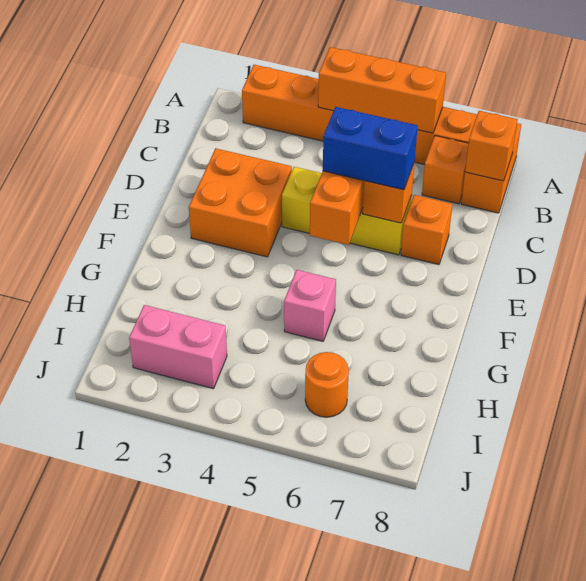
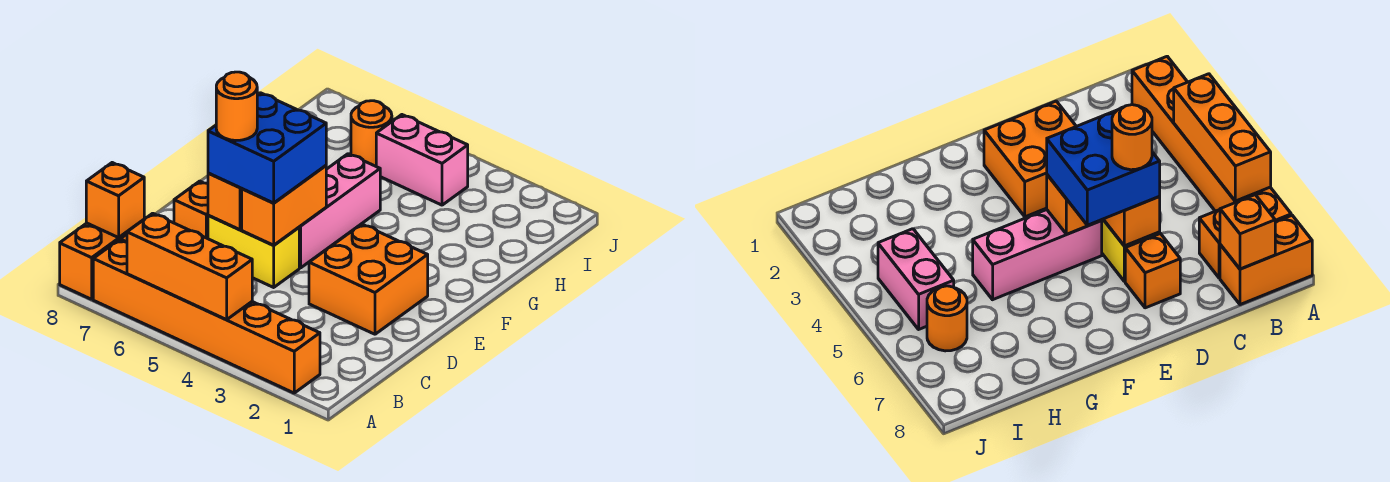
yellow 1x3 brick [282,167,412,255] -> yellow 1x2 brick [208,215,299,287]
blue 1x2 brick [323,107,418,190] -> blue 2x2 brick [208,93,326,203]
none -> orange 1x1 round brick [216,72,257,140]
pink 1x1 brick [284,270,336,341] -> pink 1x3 brick [299,154,380,268]
pink 1x2 brick [129,305,227,389] -> pink 1x2 brick moved to [376,115,468,205]

